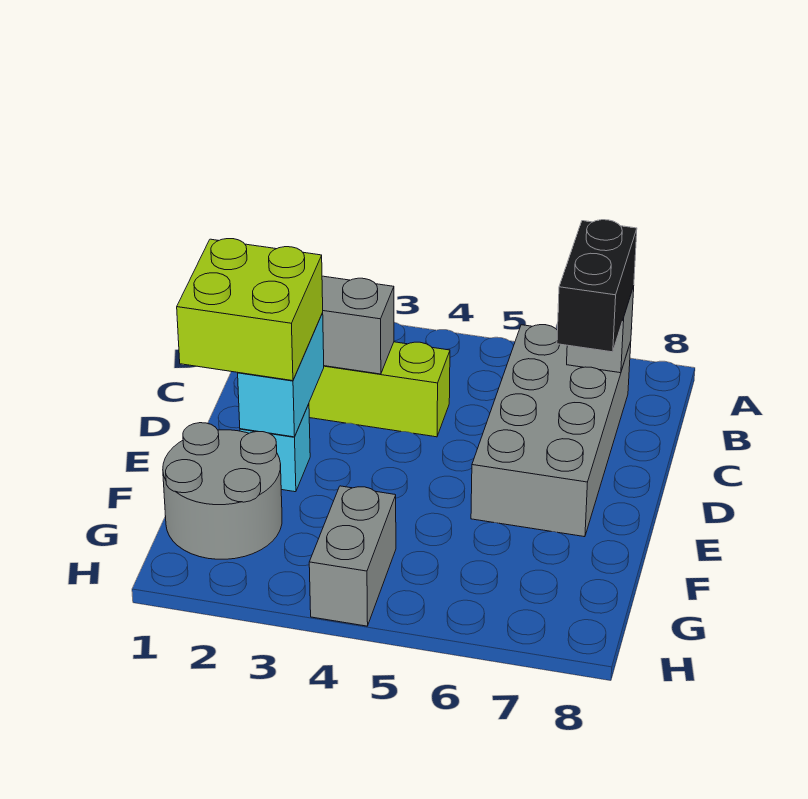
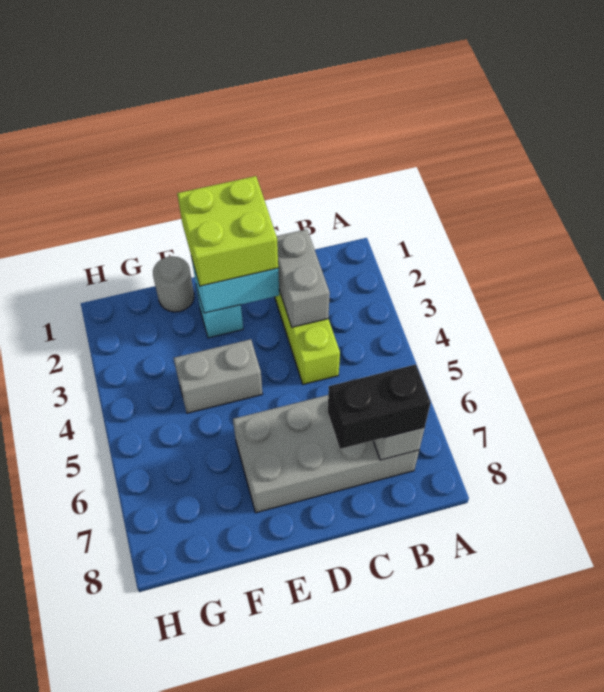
grey 2x2 round brick [163,423,282,559] -> grey 1x1 round brick [153,256,194,312]
grey 1x2 brick [309,486,396,626] -> grey 1x2 brick moved to [174,339,263,413]

